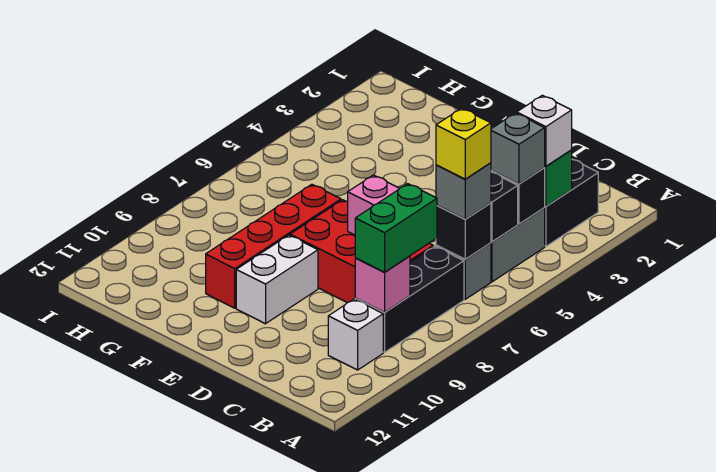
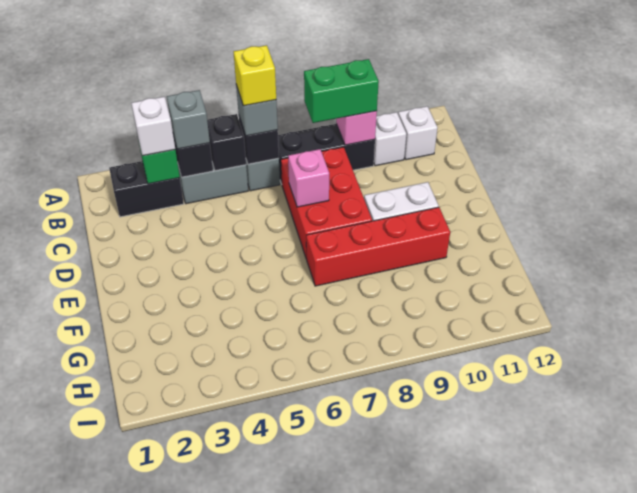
none -> white 1x1 brick [398,106,438,160]

